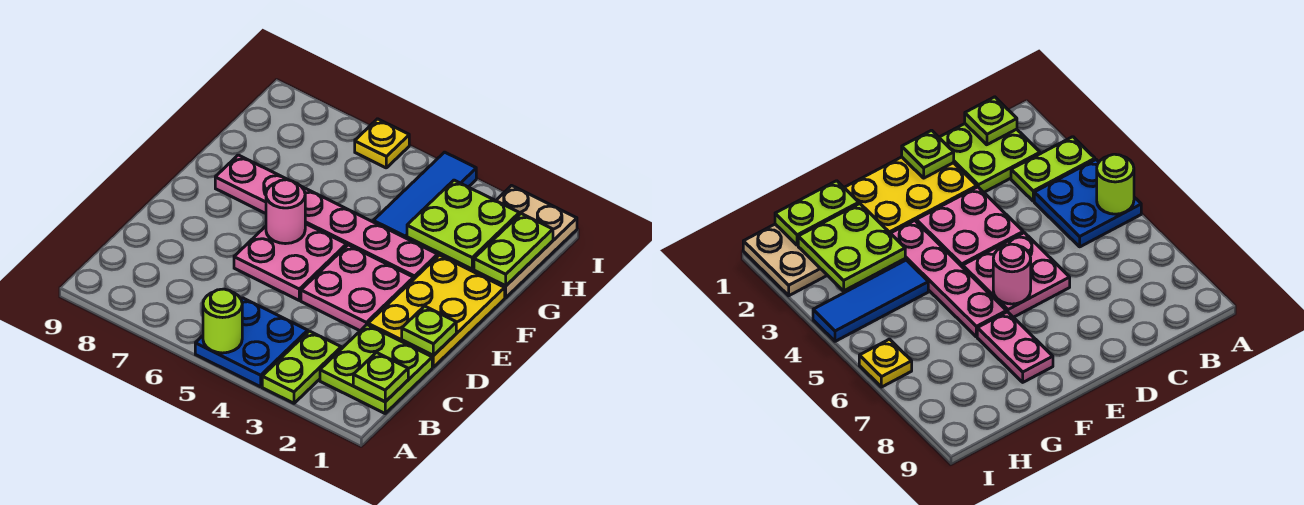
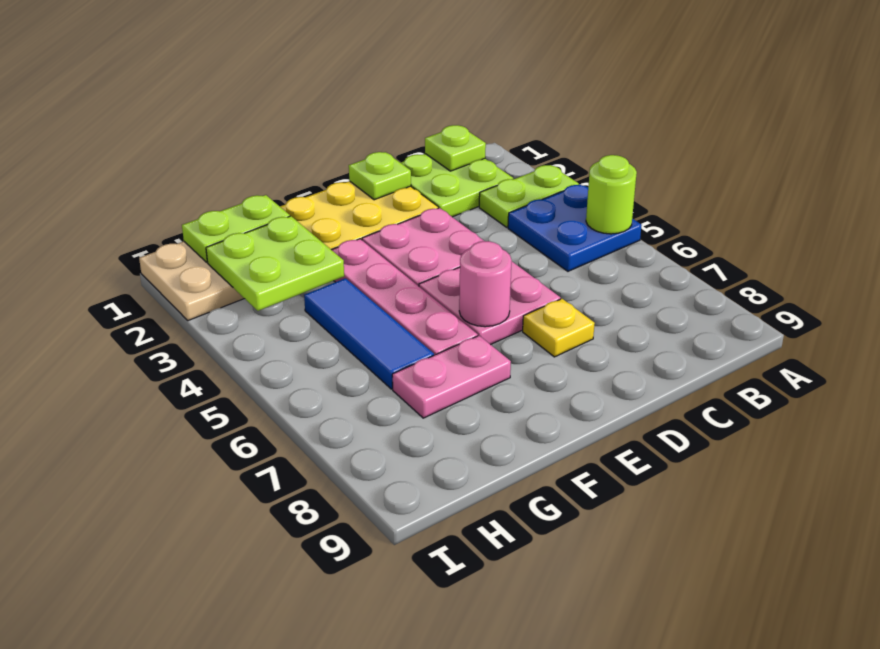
pink 1x2 plate [215,155,304,214] -> pink 1x2 plate turned to [392,336,511,418]
blue 1x3 tile [373,152,476,241] -> blue 1x3 tile turned to [304,278,434,389]
yellow 1x1 plate [355,119,409,168] -> yellow 1x1 plate moved to [523,299,595,357]

